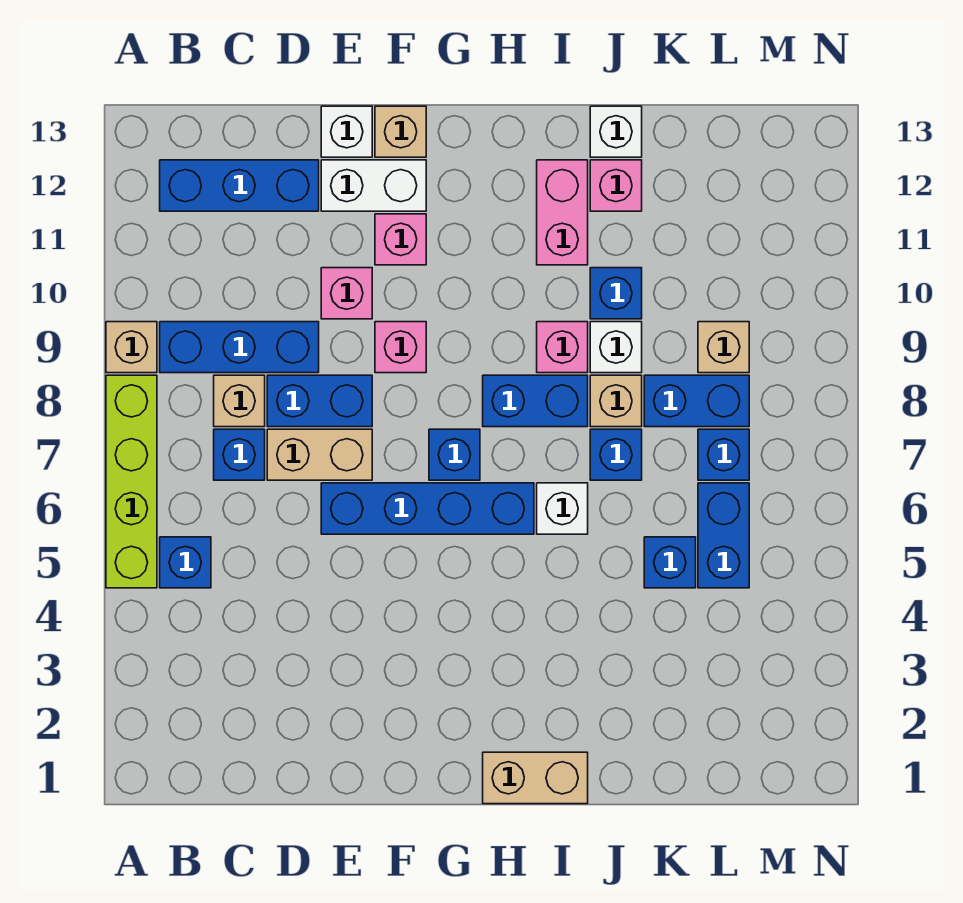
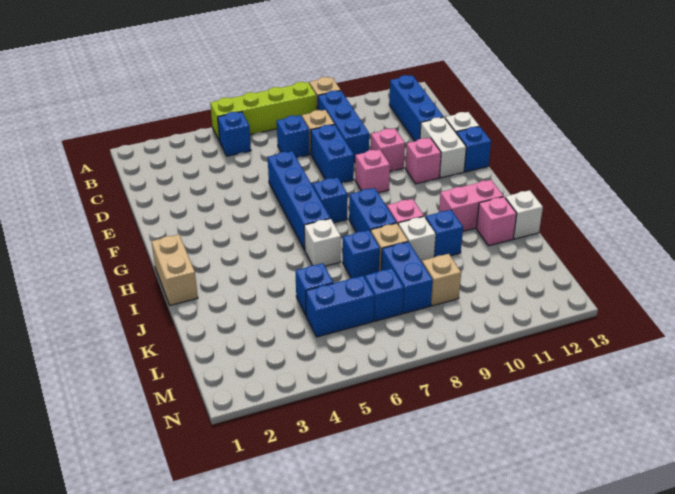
tan 1x2 brick [267,429,372,480] -> none
tan 1x1 brick [375,106,426,157] -> blue 1x1 brick [457,126,491,172]

